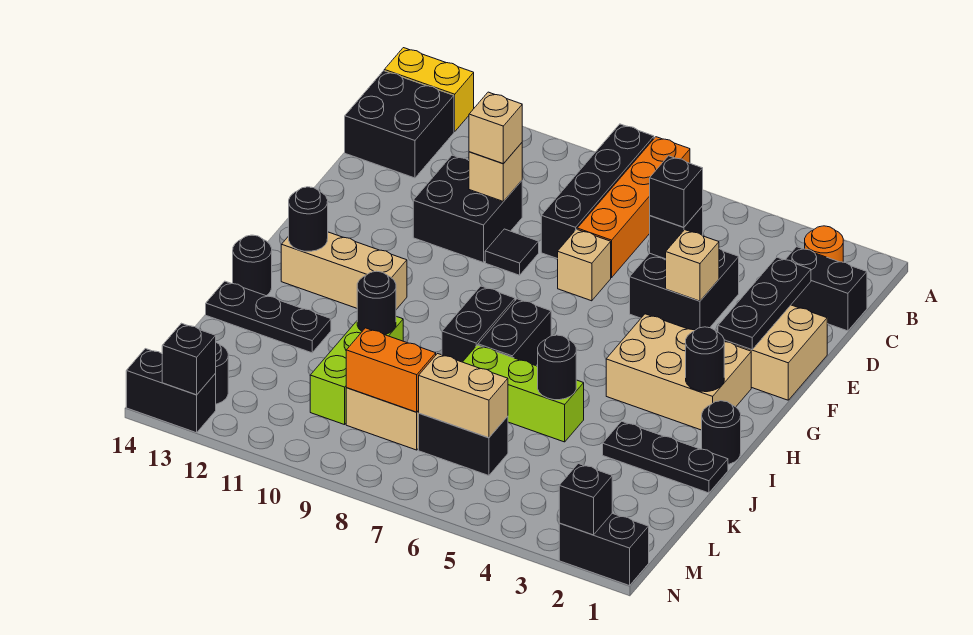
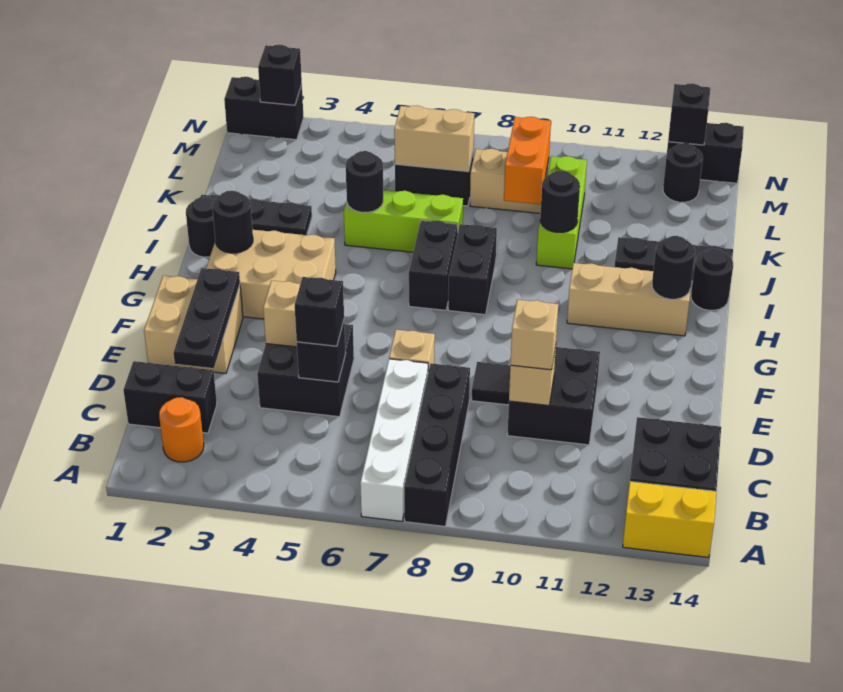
orange 1x4 brick [577,137,690,278] -> white 1x4 brick [360,359,428,521]
orange 1x2 brick [346,328,436,412] -> orange 1x2 brick turned to [504,117,551,204]

